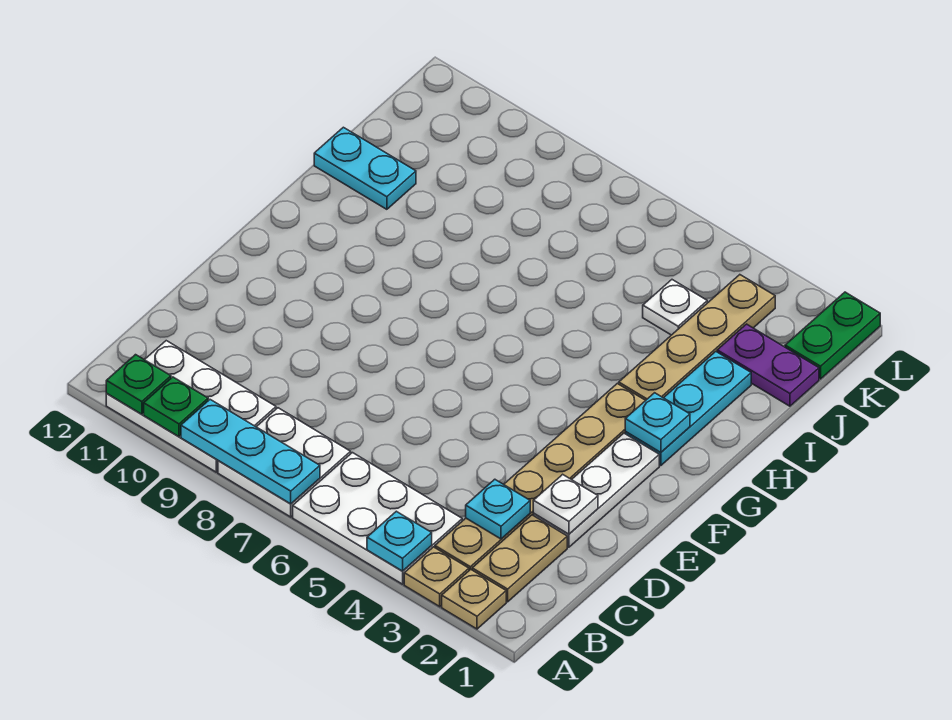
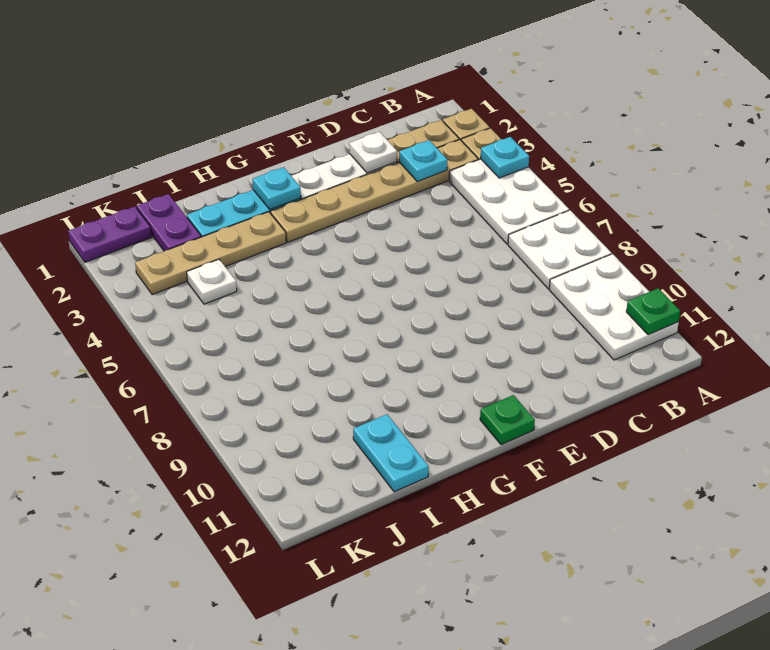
cyan 1x3 plate [181,400,320,504] -> none
green 1x1 plate [144,377,208,437] -> green 1x1 plate moved to [480,395,535,445]
green 1x2 plate [785,292,880,379] -> purple 1x2 plate [68,206,152,262]

